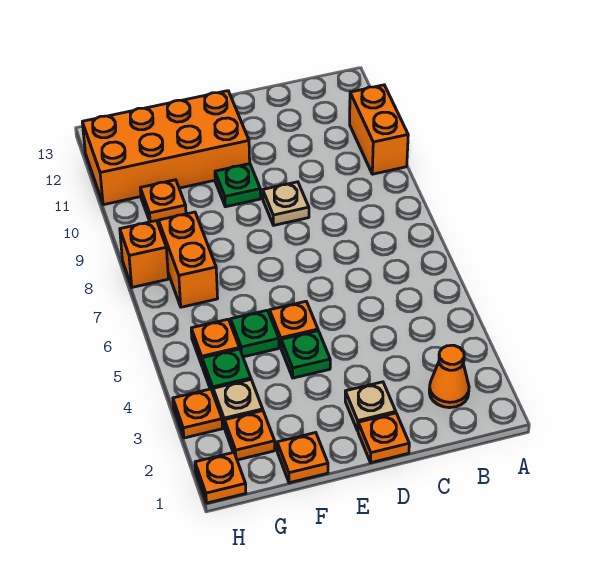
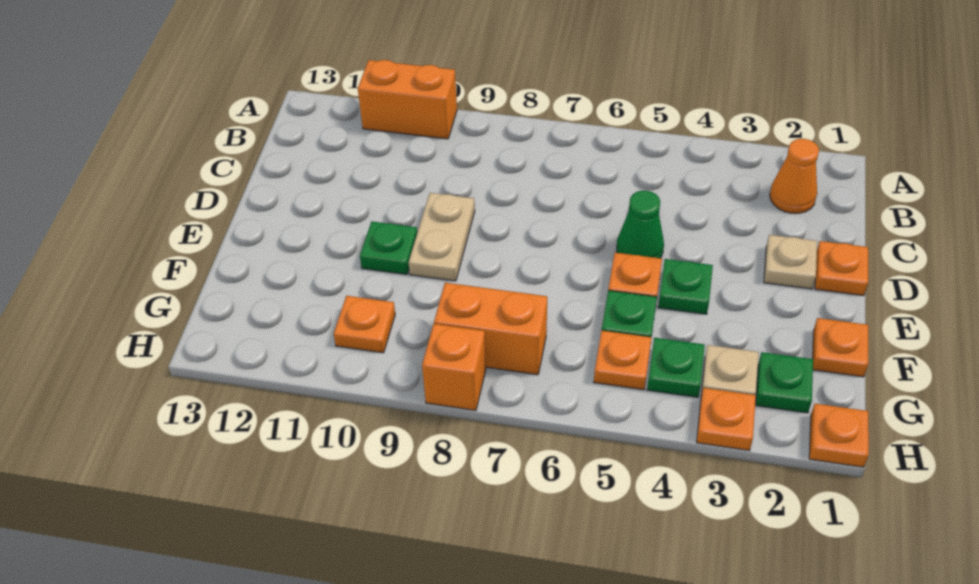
none -> green 1x1 cone [617,191,664,258]
tan 1x1 plate [263,182,309,225] -> tan 1x2 plate [409,193,475,281]
orange 2x4 brick [82,91,250,205] -> none
orange 1x1 plate [225,411,275,460] -> green 1x1 plate [756,352,813,413]

